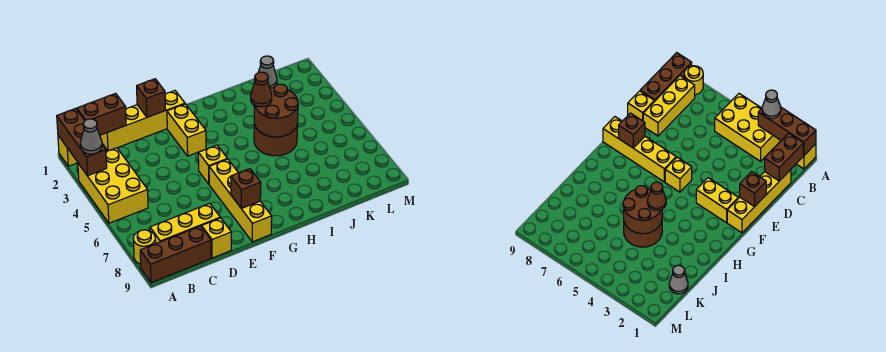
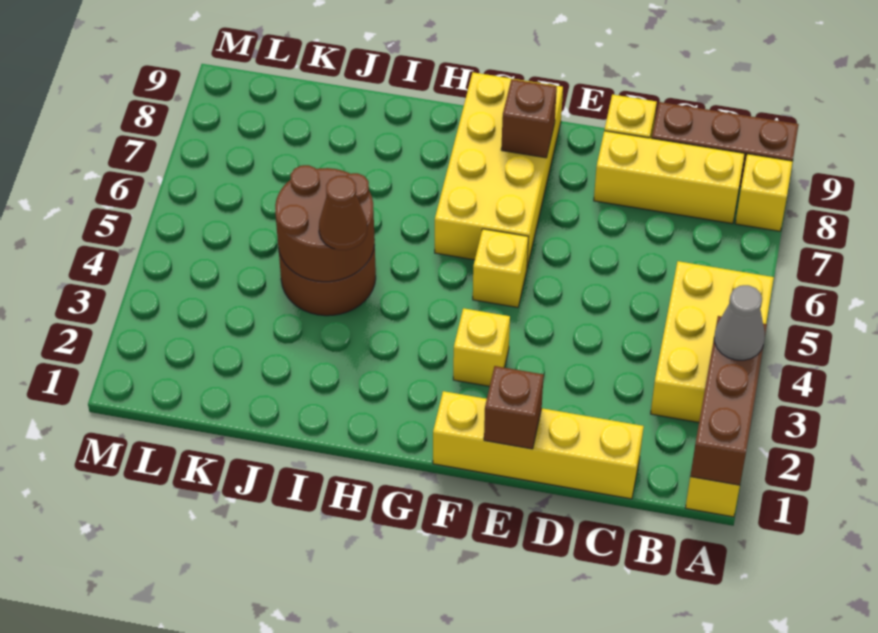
yellow 1x1 round brick [133,230,155,264] -> yellow 1x1 brick [735,154,793,231]
brown 1x2 brick [77,93,126,135] -> none
yellow 1x2 brick [167,104,206,156] -> yellow 1x1 brick [453,308,510,386]
yellow 1x4 brick [209,159,272,242] -> yellow 2x4 brick [435,72,563,268]
grey 1x1 cone [258,56,277,88] -> none

